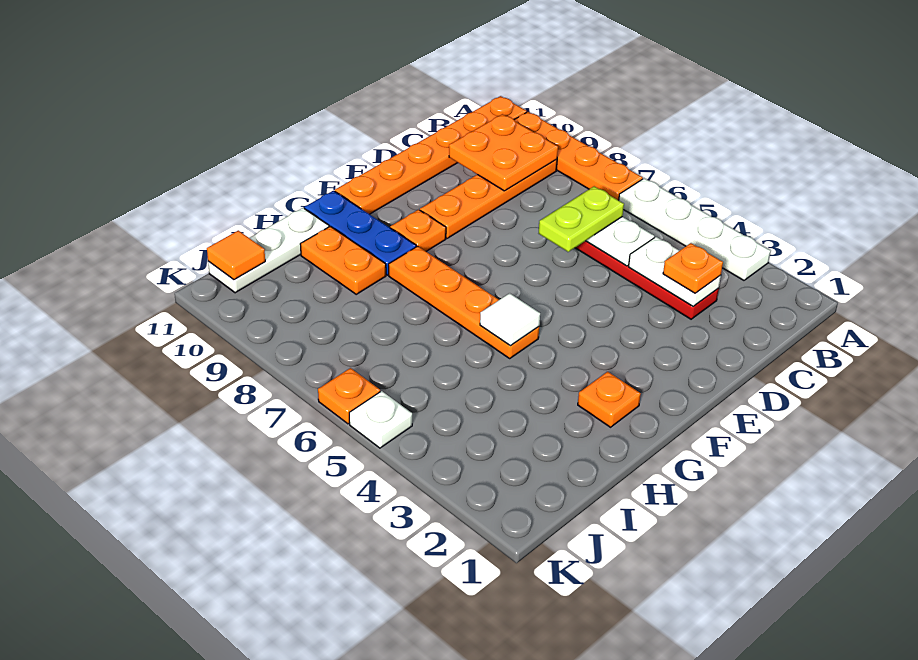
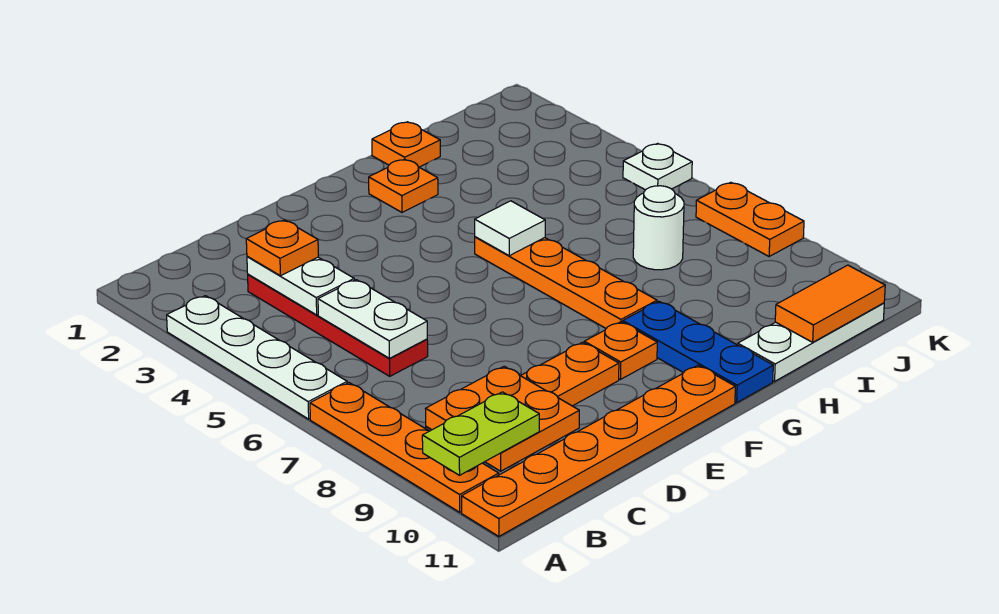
lime 1x2 plate [539,186,624,252] -> lime 1x2 plate moved to [422,392,539,475]
orange 1x2 plate [300,226,386,294] -> orange 1x2 plate moved to [696,182,804,257]
none -> white 1x1 round brick [633,186,684,270]
orange 1x1 tile [207,230,265,280] -> orange 1x2 tile [775,265,885,342]
orange 1x1 plate [318,368,380,424] -> orange 1x1 plate moved to [372,122,440,167]

